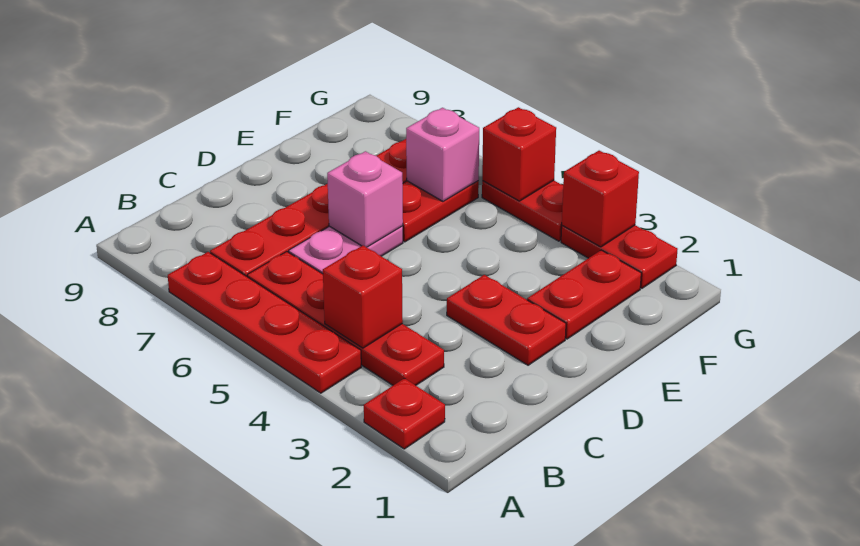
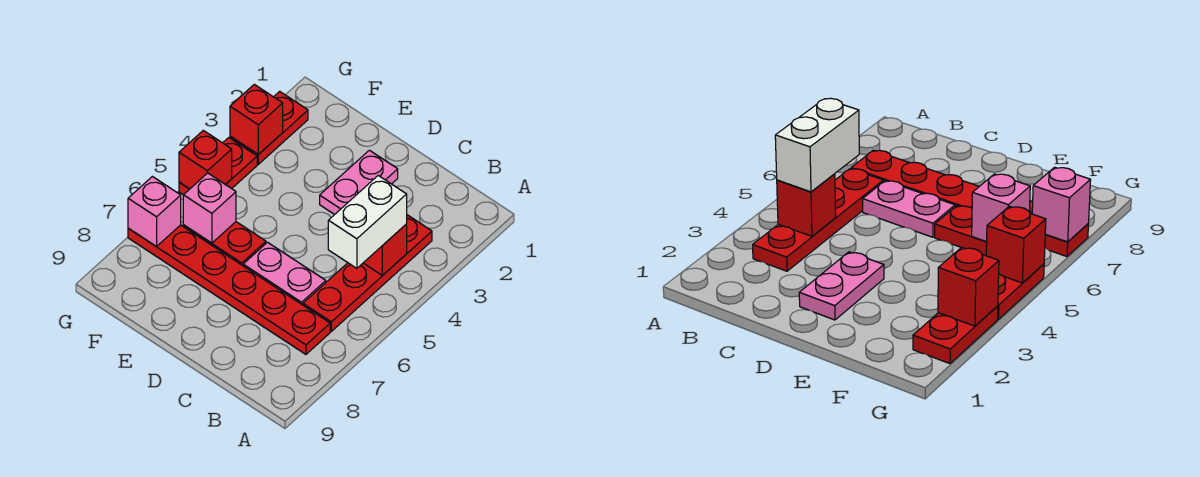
red 1x1 plate [364,378,445,449] -> none
red 1x4 plate [168,252,361,393] -> none
none -> white 1x2 brick [328,176,407,268]
red 1x2 plate [447,275,566,365] -> pink 1x2 plate [320,150,398,215]
pink 1x1 brick [327,151,403,247] -> pink 1x1 brick moved to [128,177,181,246]
red 1x2 plate [527,250,641,339] -> none

